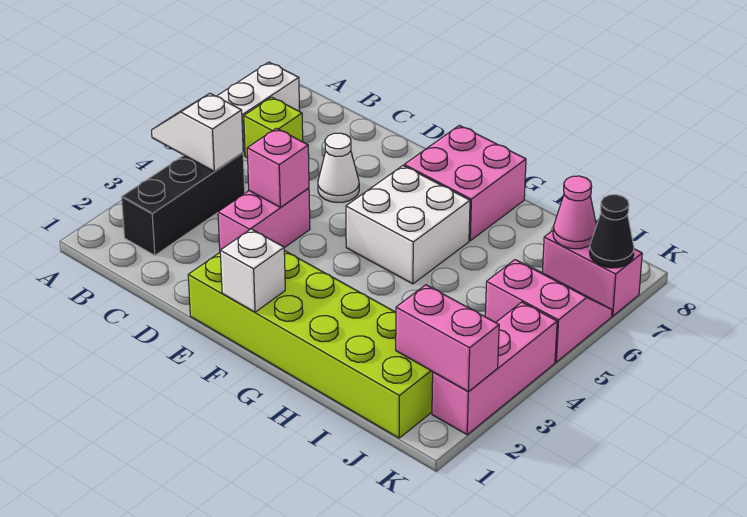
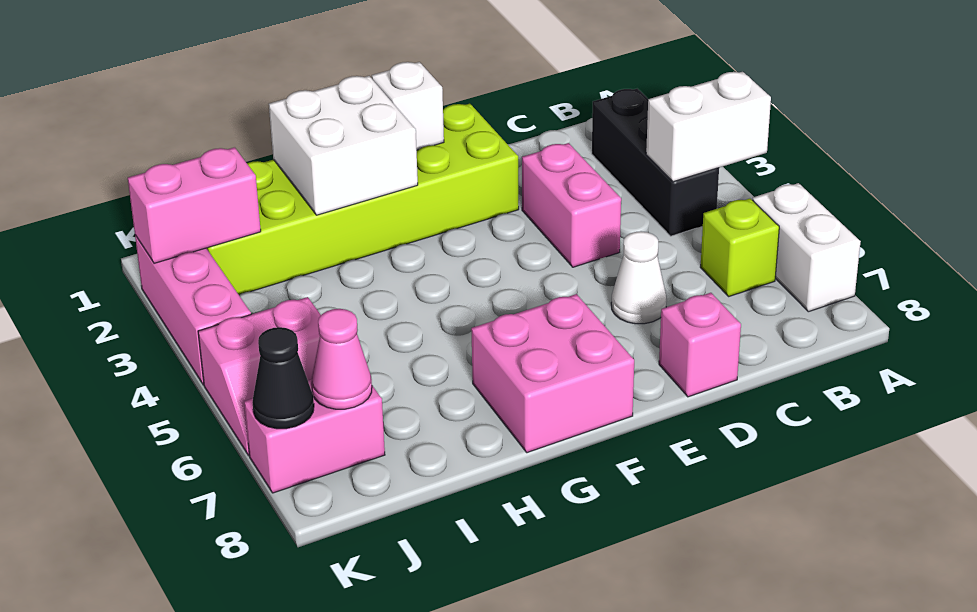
white 1x2 slope [152,93,243,172] -> white 1x2 brick [646,72,771,182]
pink 1x1 brick [247,128,309,207] -> pink 1x1 brick moved to [659,293,741,397]
white 2x2 brick [346,166,470,284] -> white 2x2 brick moved to [269,76,418,215]

